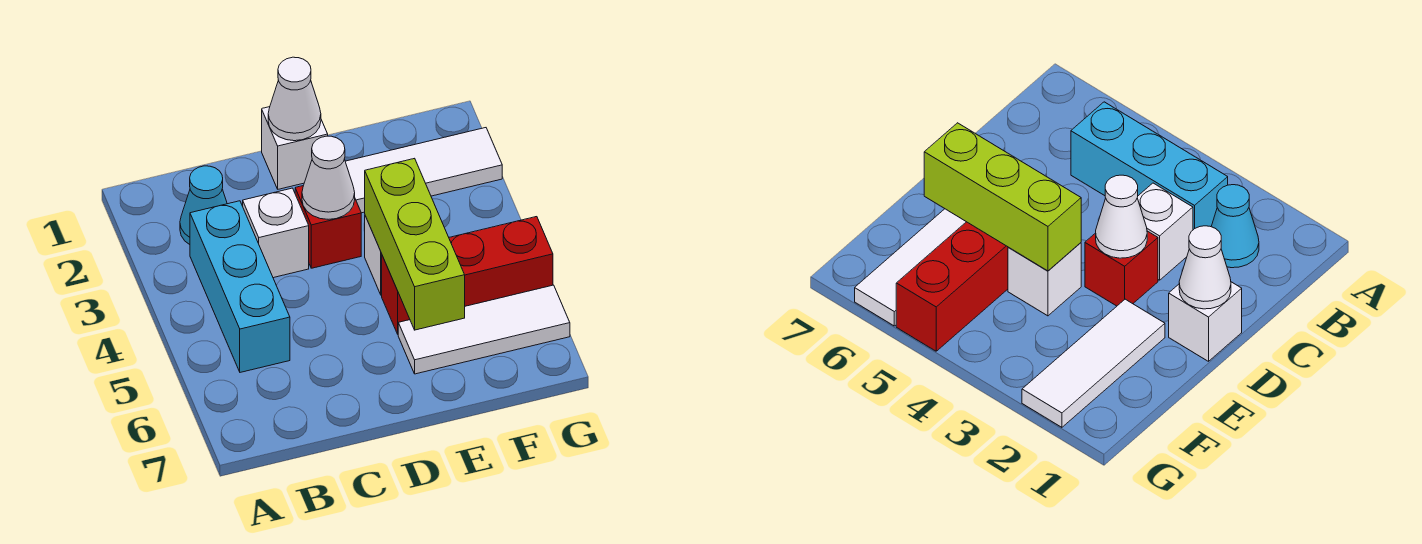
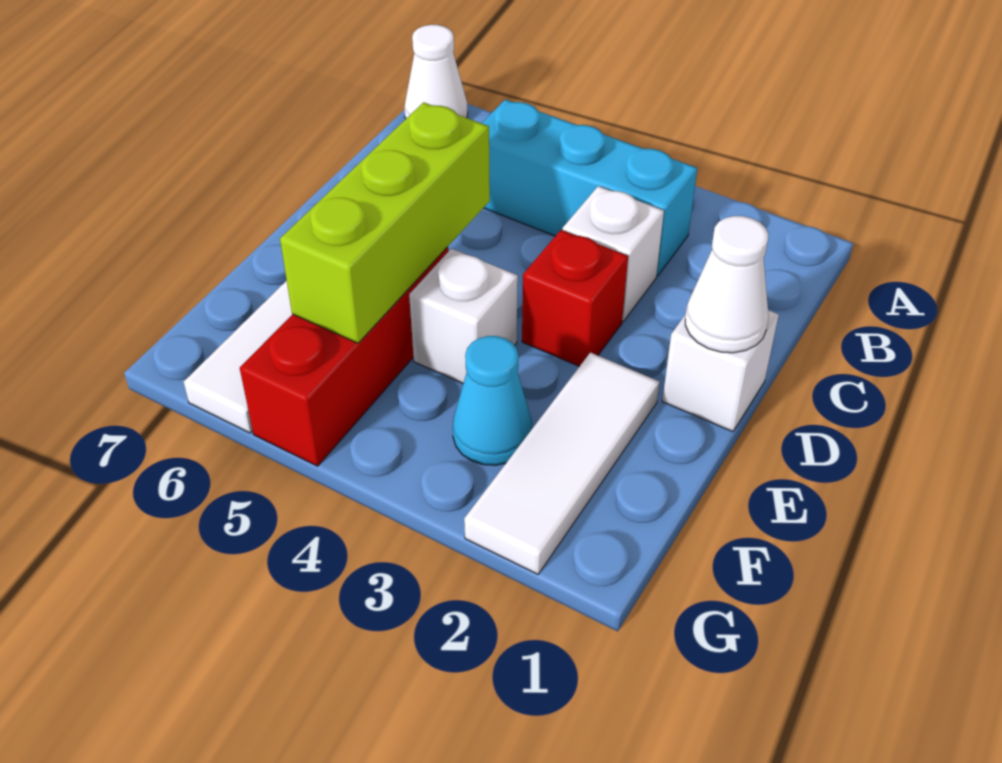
cyan 1x1 cone [180,166,227,245] -> cyan 1x1 cone moved to [453,336,532,465]
white 1x1 cone [302,136,355,219] -> white 1x1 cone moved to [404,25,468,119]
lime 1x3 brick [365,158,465,330] -> lime 1x3 brick turned to [280,102,490,343]

